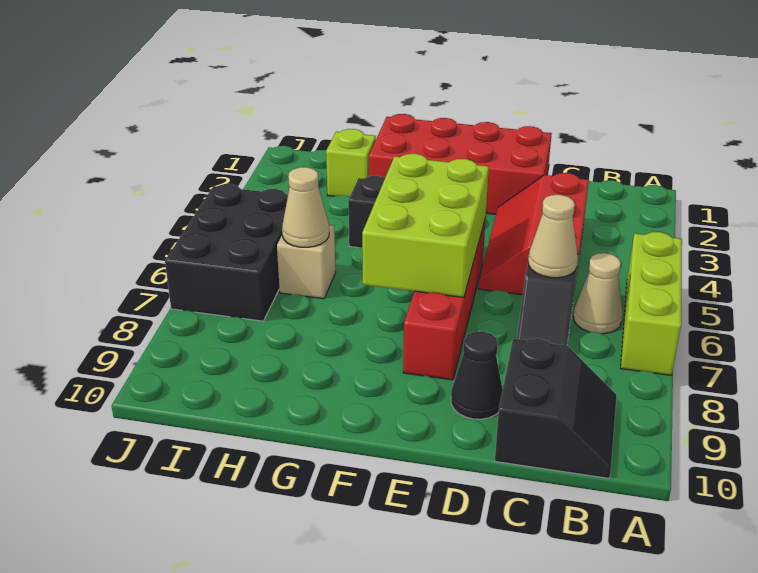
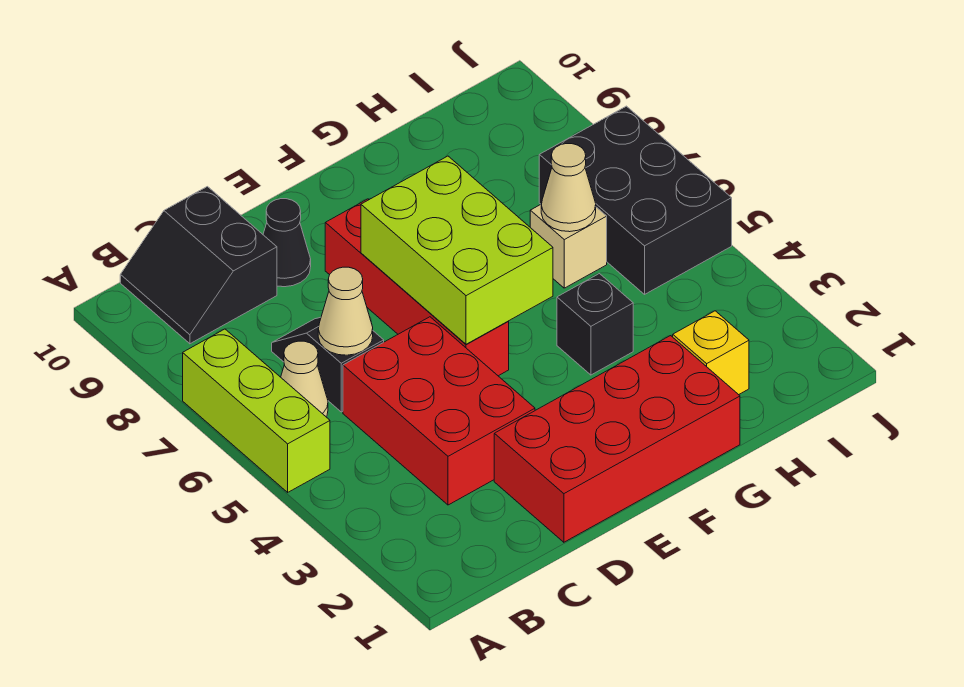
red 2x3 slope [479,173,589,295] -> red 2x3 brick [343,317,535,505]
lime 1x1 brick [326,129,376,197] -> yellow 1x1 brick [673,311,749,395]

